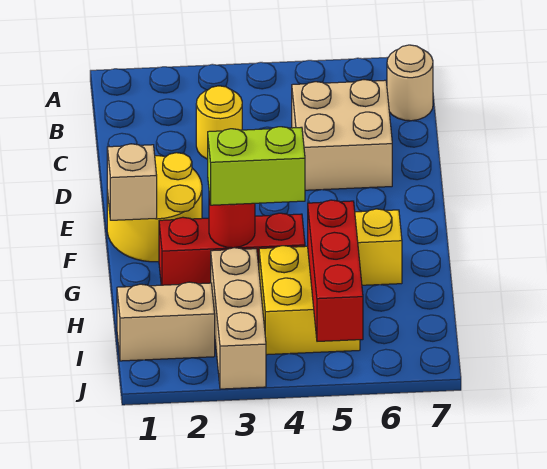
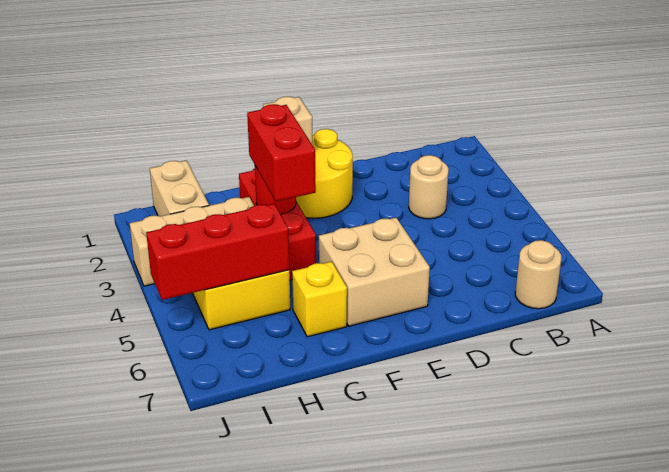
yellow 1x1 round brick [196,86,242,159] -> tan 1x1 round brick [409,155,449,219]
tan 2x2 brick [292,80,392,190] -> tan 2x2 brick moved to [319,218,430,326]
lime 1x2 brick [208,127,305,205] -> red 1x2 brick [247,104,316,201]

